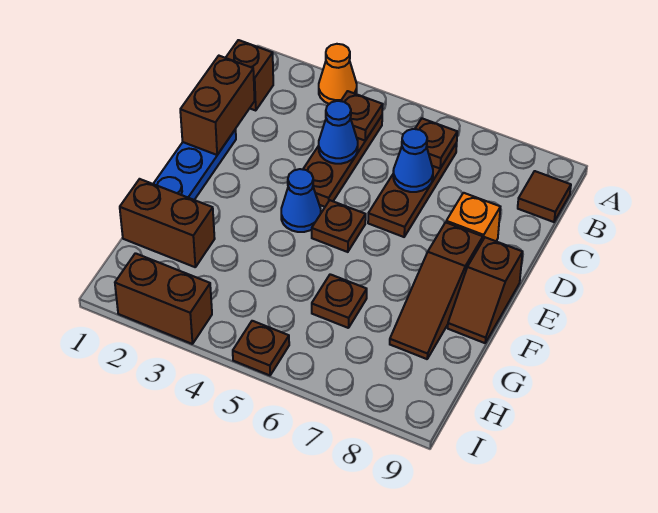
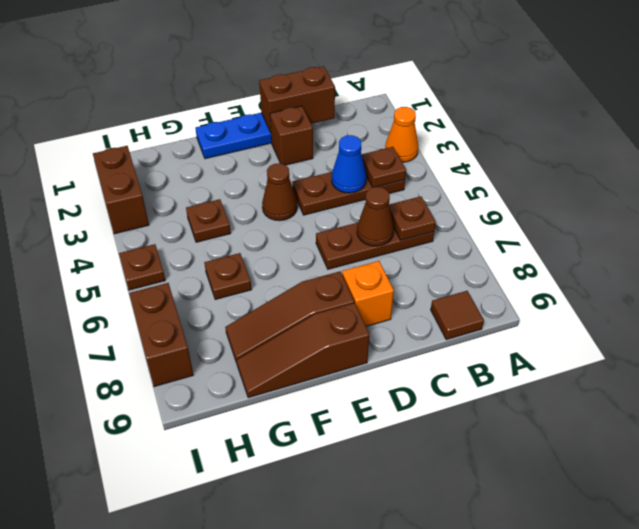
brown 1x1 brick [226,40,273,110] -> brown 1x1 brick moved to [270,106,313,165]
blue 1x1 cone [393,129,433,192] -> brown 1x1 cone [357,187,394,246]
blue 1x1 cone [281,169,321,232] -> brown 1x1 cone [262,163,297,221]
brown 1x1 plate [312,200,366,252] -> brown 1x1 plate moved to [186,199,231,242]
brown 1x2 slope [448,237,523,343] -> brown 1x3 slope [236,303,369,398]
brown 1x2 brick [120,179,215,267] -> brown 1x2 brick moved to [129,283,193,387]

